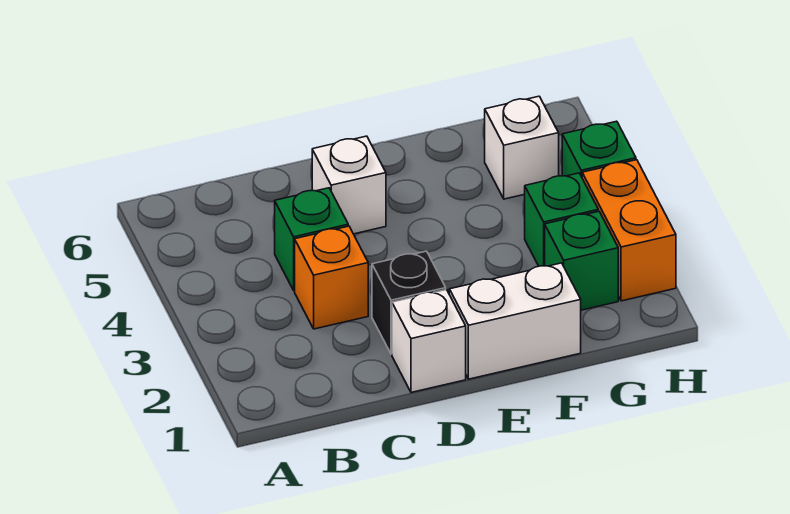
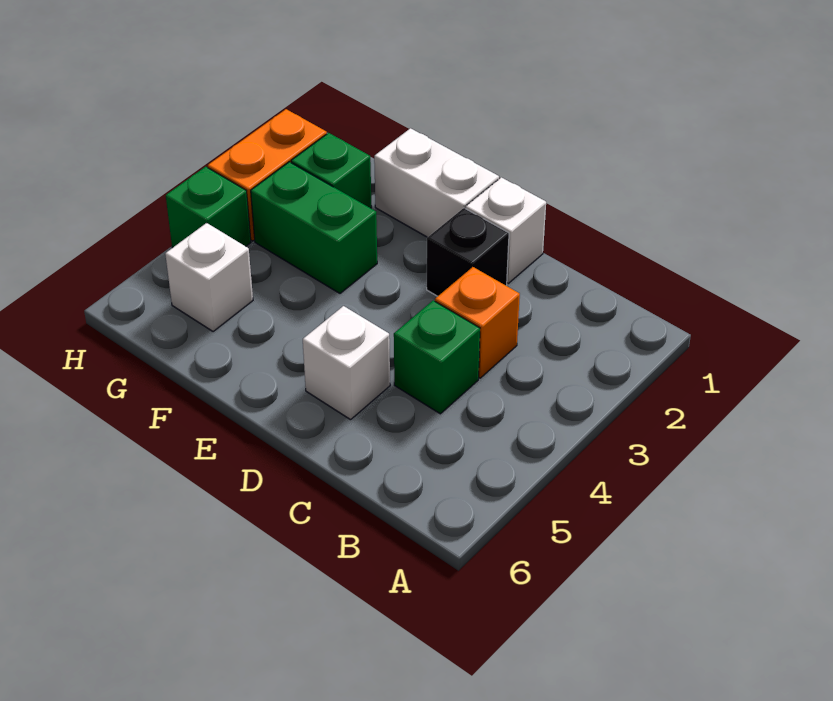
green 1x1 brick [525,173,598,266] -> green 1x2 brick [251,162,377,293]

